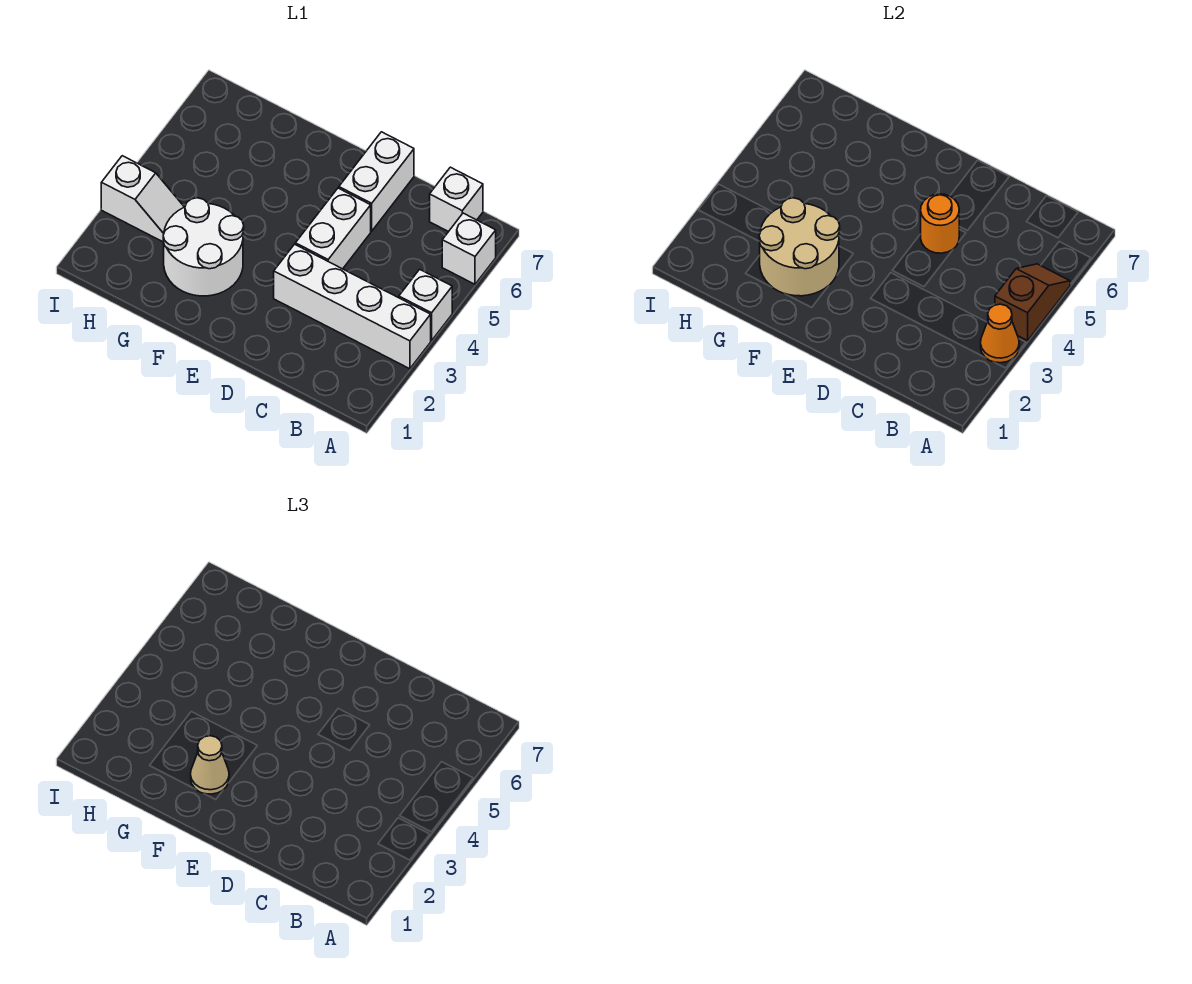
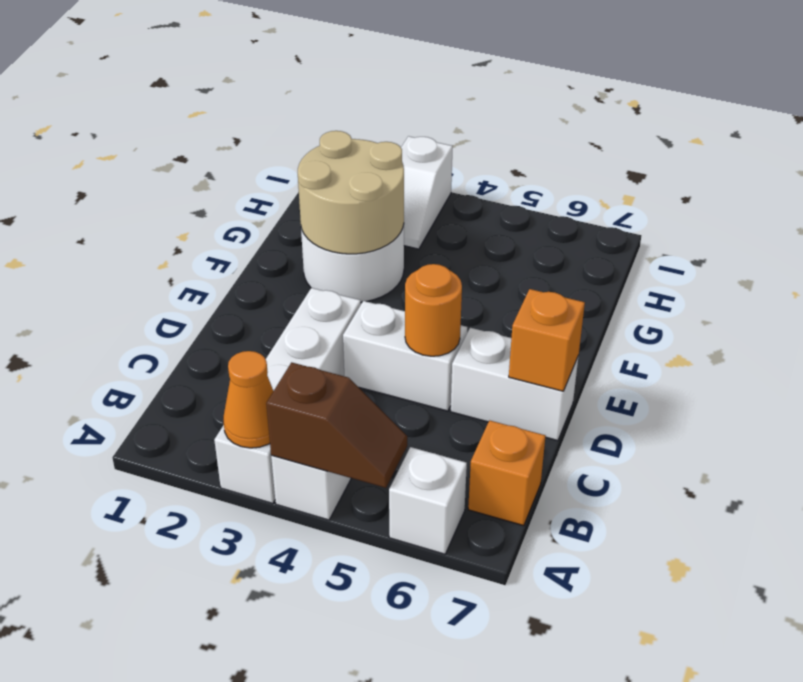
white 1x1 brick [430,167,483,232] -> orange 1x1 brick [468,420,546,526]
none -> orange 1x1 brick [509,289,585,391]
tan 1x1 cone [191,736,229,794] -> none

